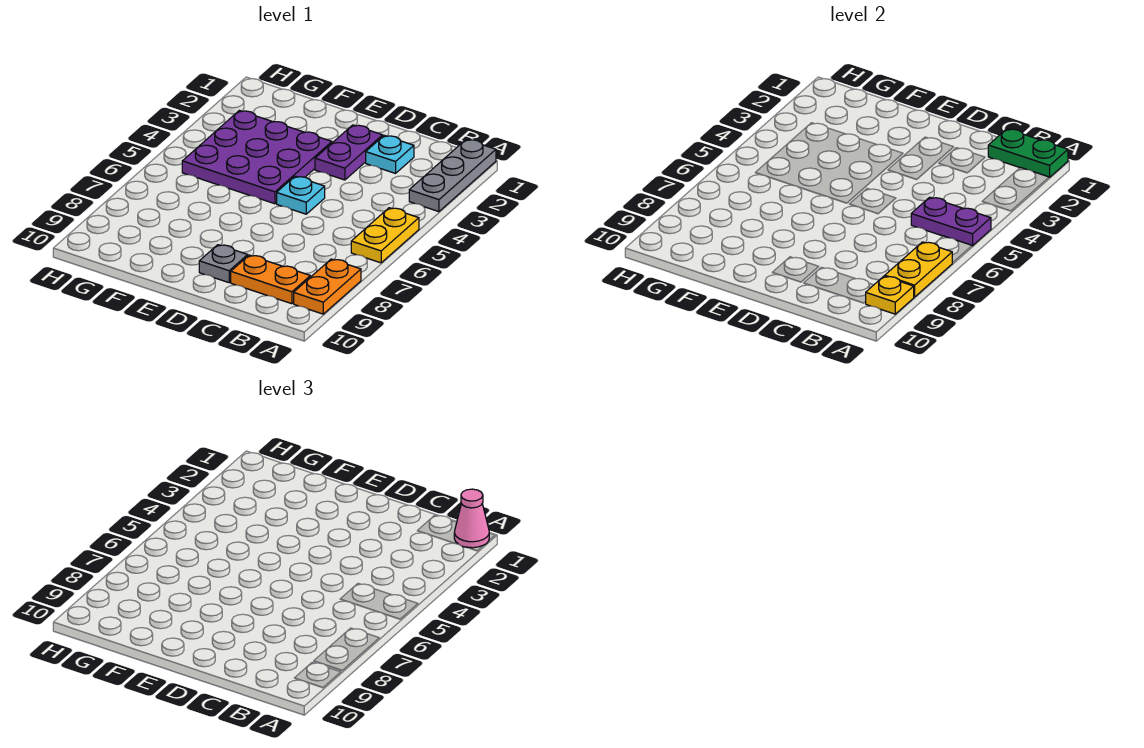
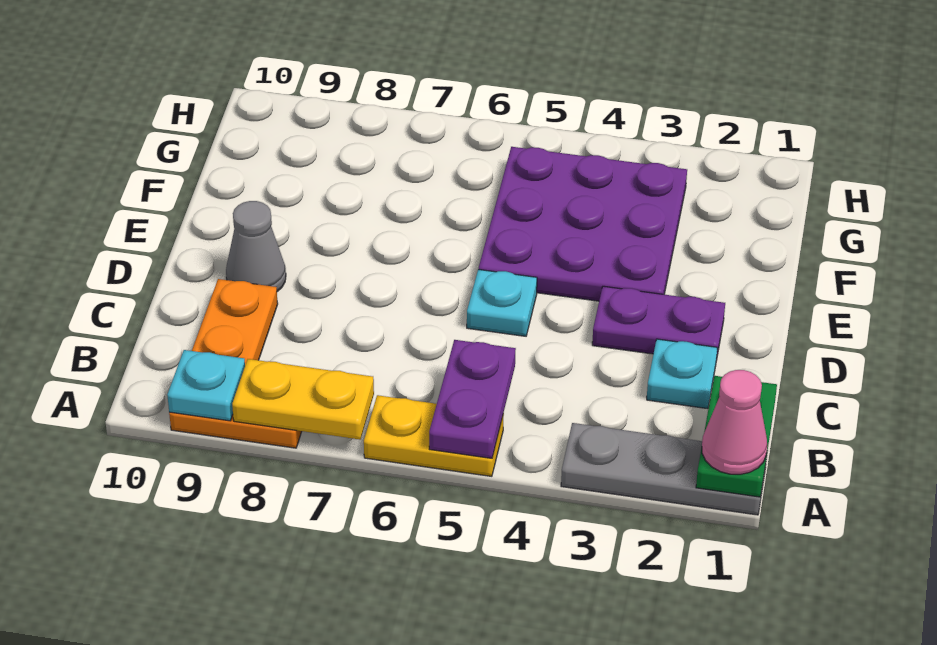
yellow 1x1 plate [866,276,914,314] -> cyan 1x1 plate [167,350,245,421]
grey 1x1 plate [199,245,248,283] -> grey 1x1 cone [226,201,286,292]

